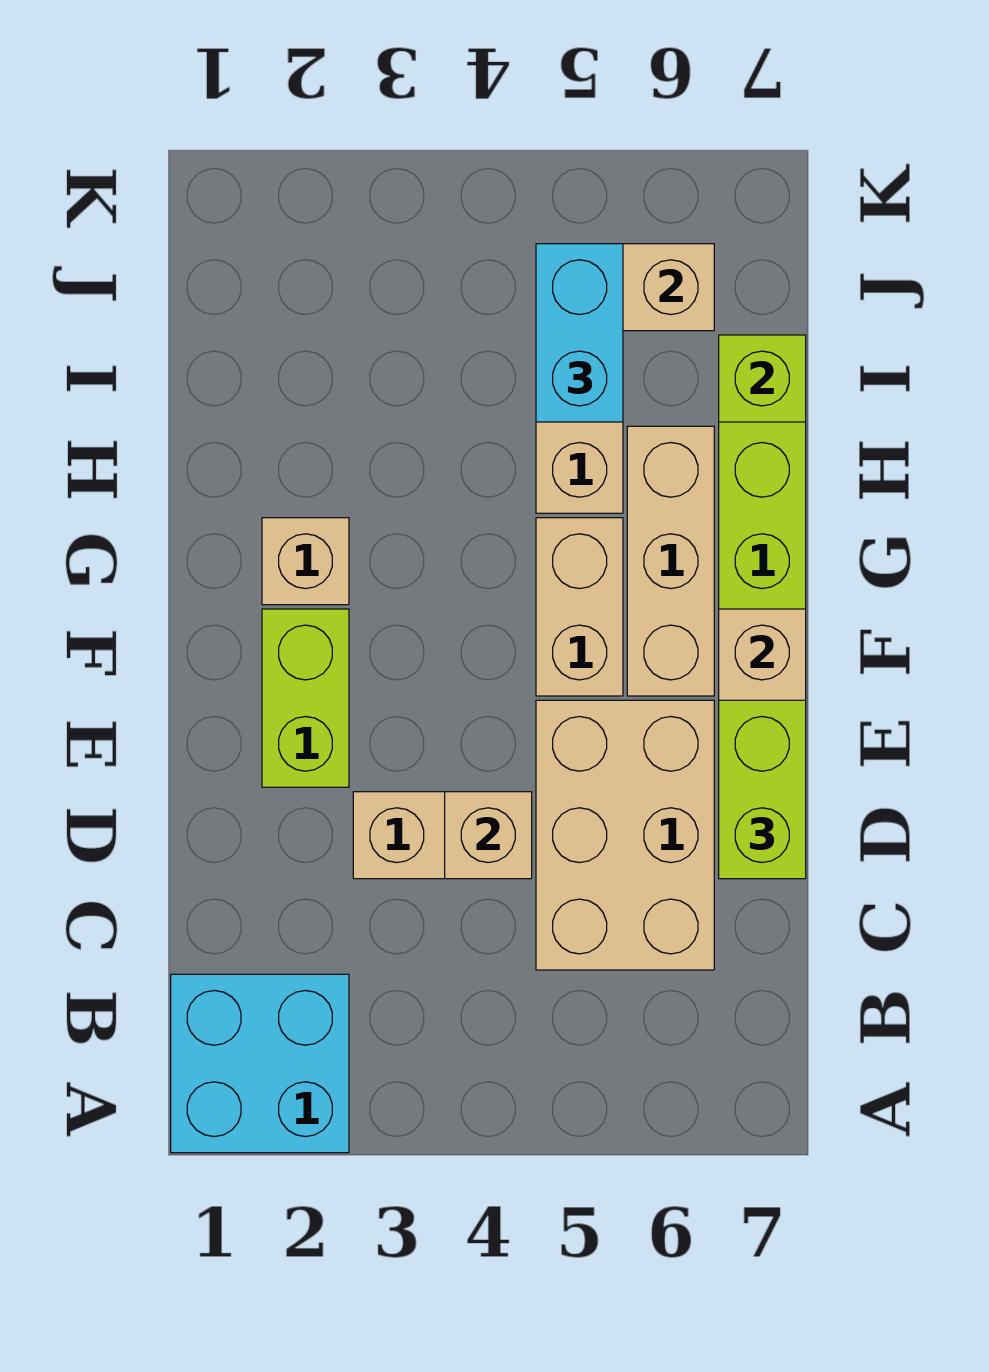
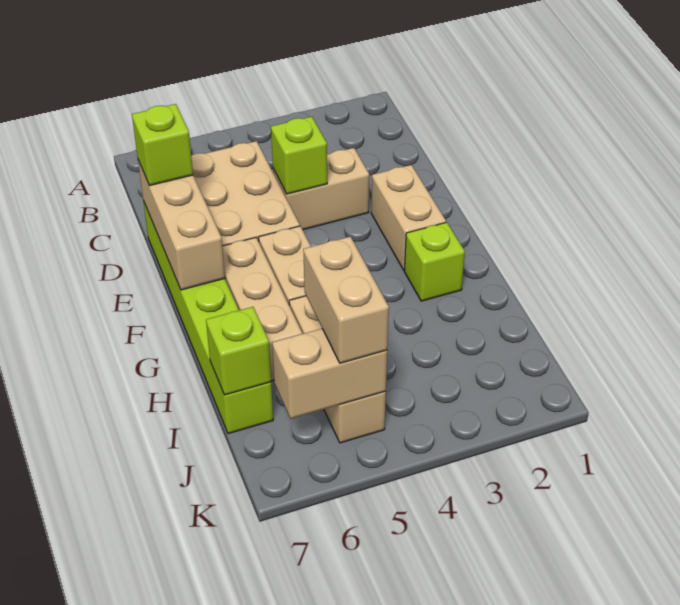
cyan 2x2 brick [171,974,349,1153] -> none
tan 1x1 brick [445,792,532,879] -> lime 1x1 brick [271,117,327,194]
lime 1x2 brick [719,700,806,879] -> lime 1x1 brick [132,104,193,186]
lime 1x2 brick [262,609,349,787] -> tan 1x2 brick [371,165,446,270]
tan 1x1 brick [262,518,349,605] -> lime 1x1 brick [404,222,465,301]
cyan 1x2 brick [536,244,623,422] -> tan 1x2 brick [303,237,389,363]

